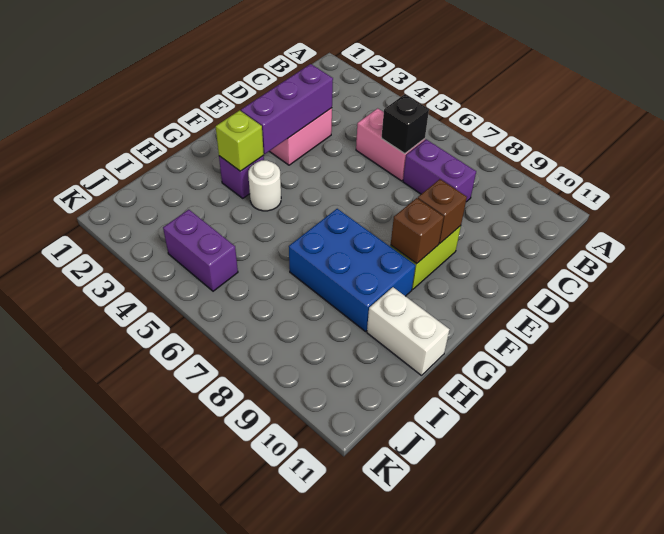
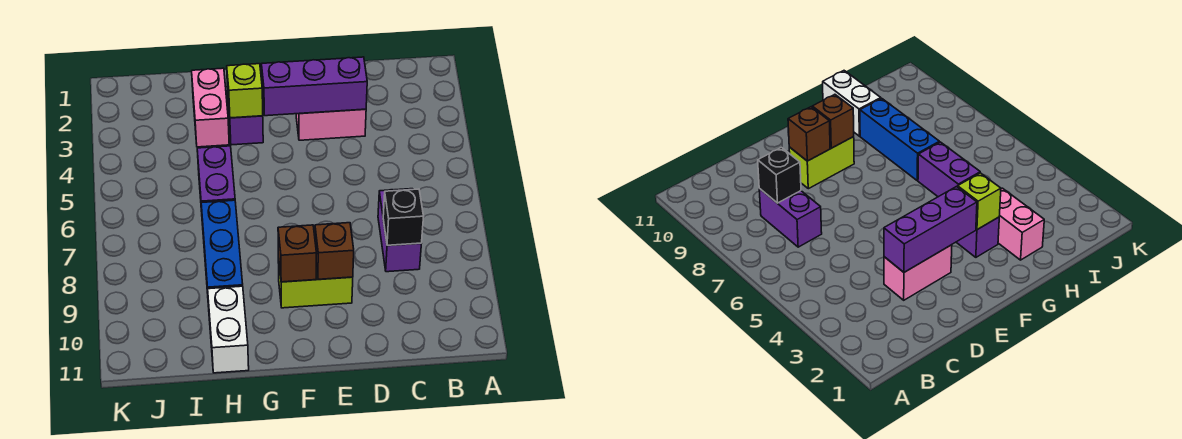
pink 1x2 brick [356,108,425,181] -> pink 1x2 brick moved to [192,68,229,147]
black 1x1 brick [382,94,429,154] -> black 1x1 brick moved to [383,189,424,245]
white 1x1 round brick [248,160,281,211] -> none
blue 2x3 brick [289,209,416,331] -> blue 1x3 brick [201,200,243,307]
purple 1x2 brick [163,210,238,291] -> purple 1x2 brick moved to [197,146,235,211]

